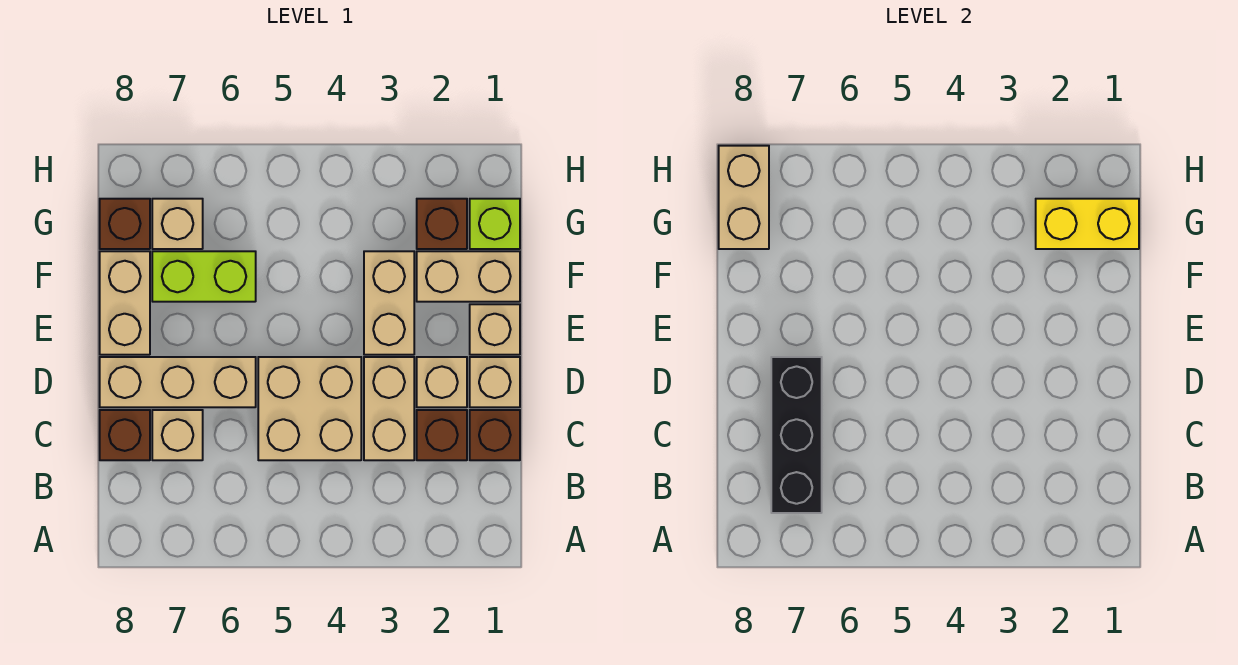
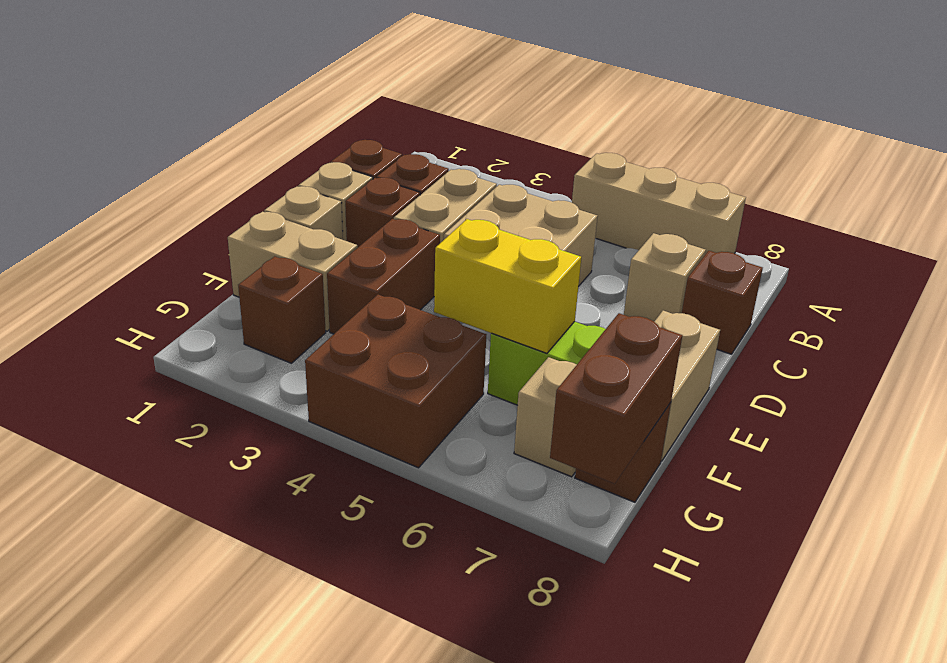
black 1x3 brick [771,357,822,513] -> none
tan 1x1 brick [417,357,467,407] -> brown 1x1 brick [345,178,420,247]
tan 1x3 brick [100,357,256,407] -> tan 1x3 brick moved to [572,153,746,254]
tan 1x2 brick [364,251,414,355] -> brown 1x2 brick [327,219,440,334]
lime 1x1 brick [470,199,520,249] -> none
yellow 1x2 brick [1036,199,1139,249] -> yellow 1x2 brick moved to [434,219,581,353]
none -> brown 2x2 brick [305,295,486,468]
tan 1x2 brick [719,146,769,249] -> brown 1x2 brick [550,313,682,484]

